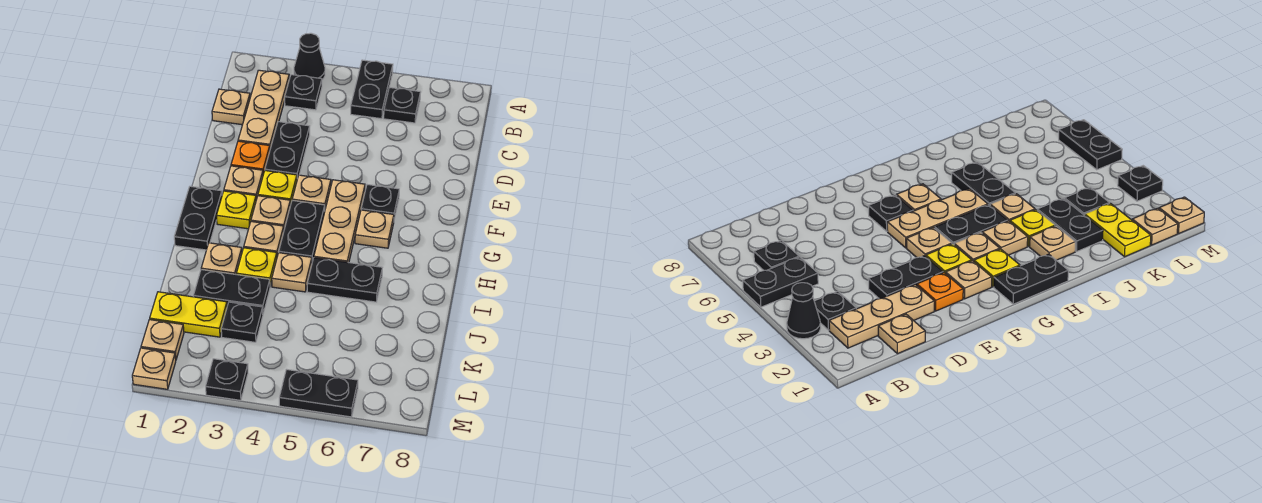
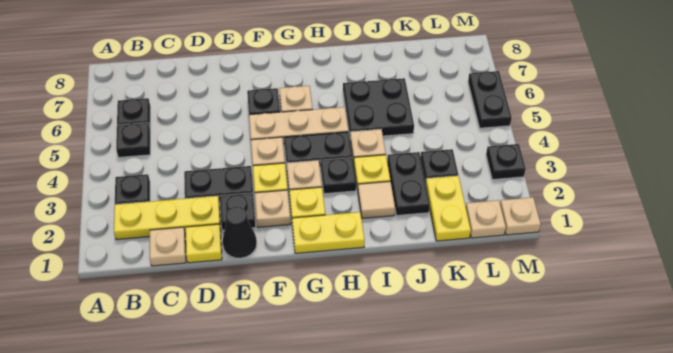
black 1x1 cone [294,33,325,80] -> black 1x1 cone moved to [222,206,257,258]
black 1x2 plate [351,60,393,119] -> black 1x1 plate [116,123,150,157]
tan 1x3 plate [238,70,289,149] -> yellow 1x3 plate [114,196,221,240]
none -> yellow 1x1 plate [186,224,222,263]
orange 1x1 plate [231,141,270,174] -> black 1x1 plate [220,193,256,230]
black 1x2 plate [174,186,222,250] -> yellow 1x2 plate [292,212,365,253]
tan 1x1 plate [244,222,284,256] -> black 1x1 plate [320,158,356,194]
tan 1x1 plate [201,243,242,275] -> tan 1x1 tile [358,181,395,218]
black 1x2 plate [307,258,382,302] -> black 2x2 plate [343,78,414,136]

